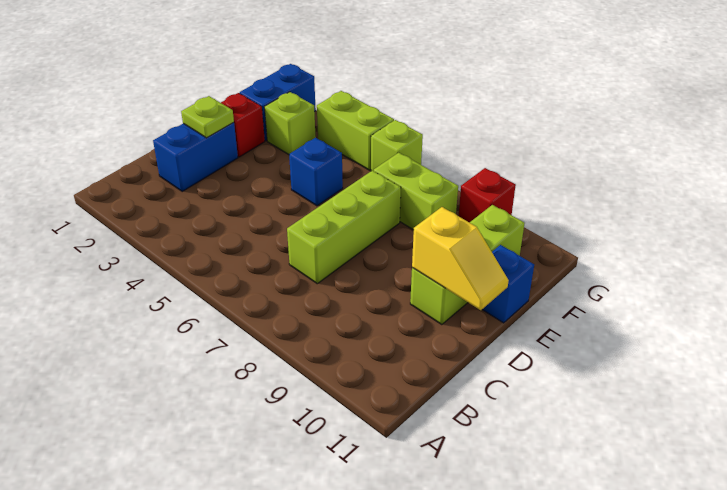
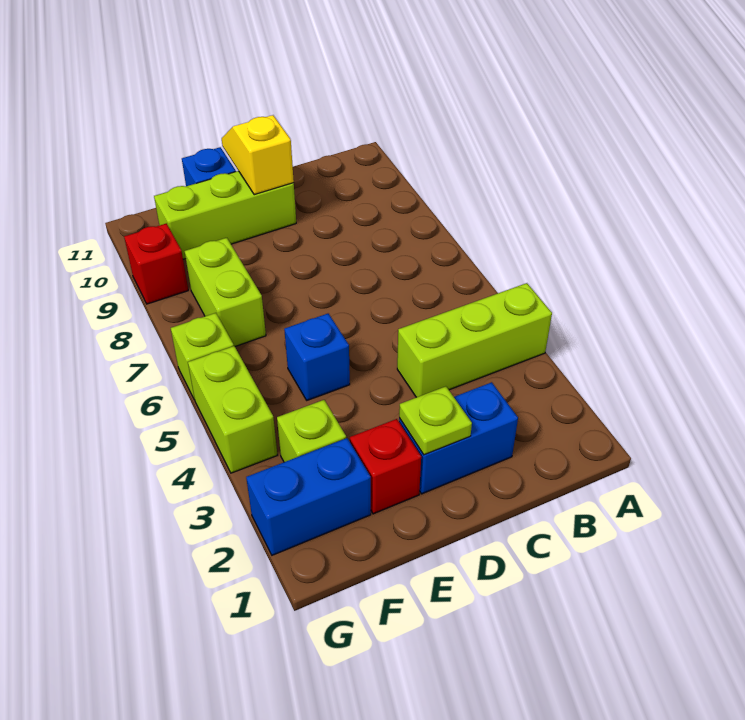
lime 1x3 brick [287,171,401,284] -> lime 1x3 brick moved to [397,283,552,397]

